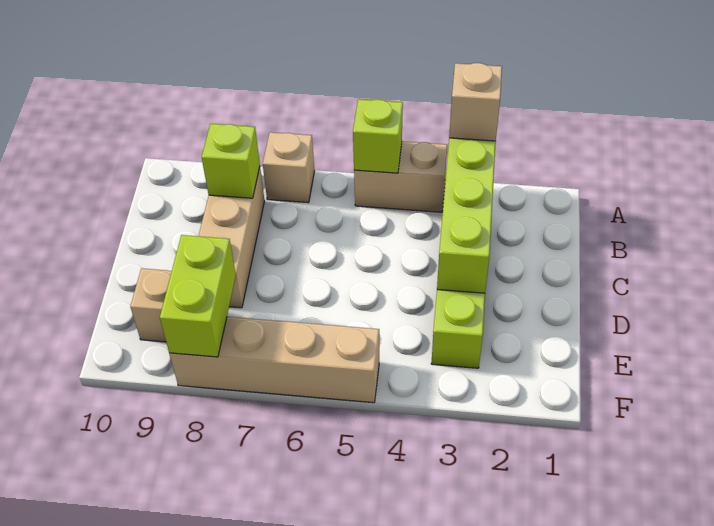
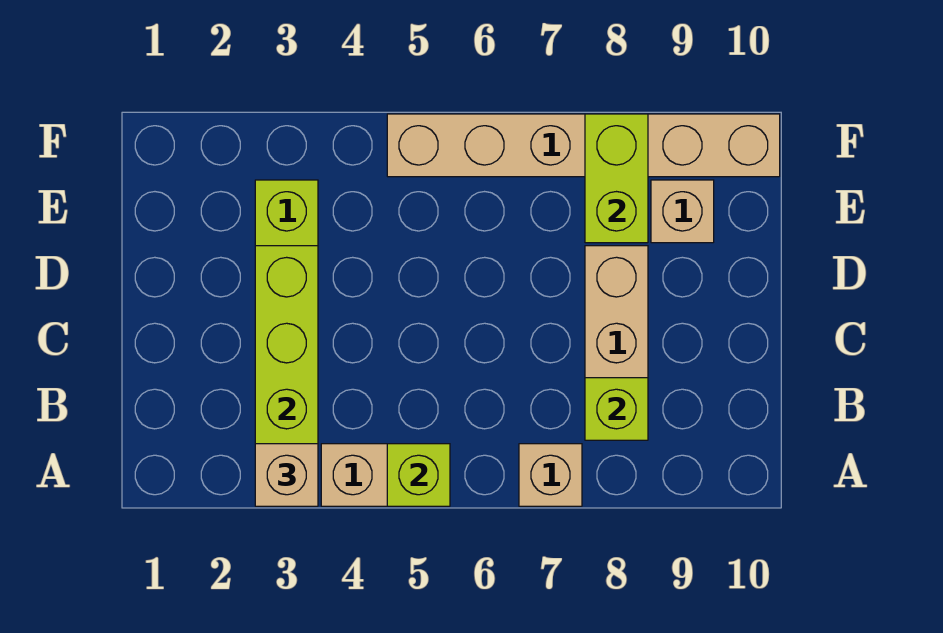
tan 1x4 brick [169,317,379,403] -> tan 1x6 brick [387,114,780,177]

